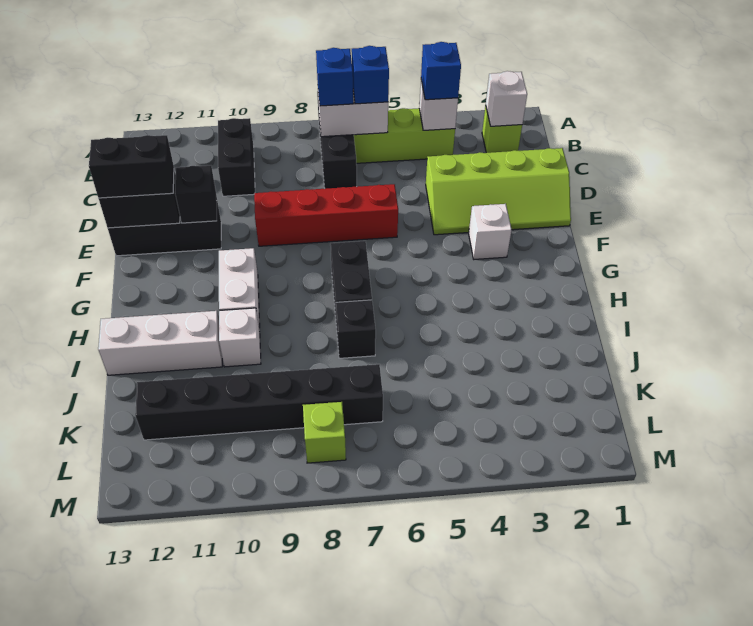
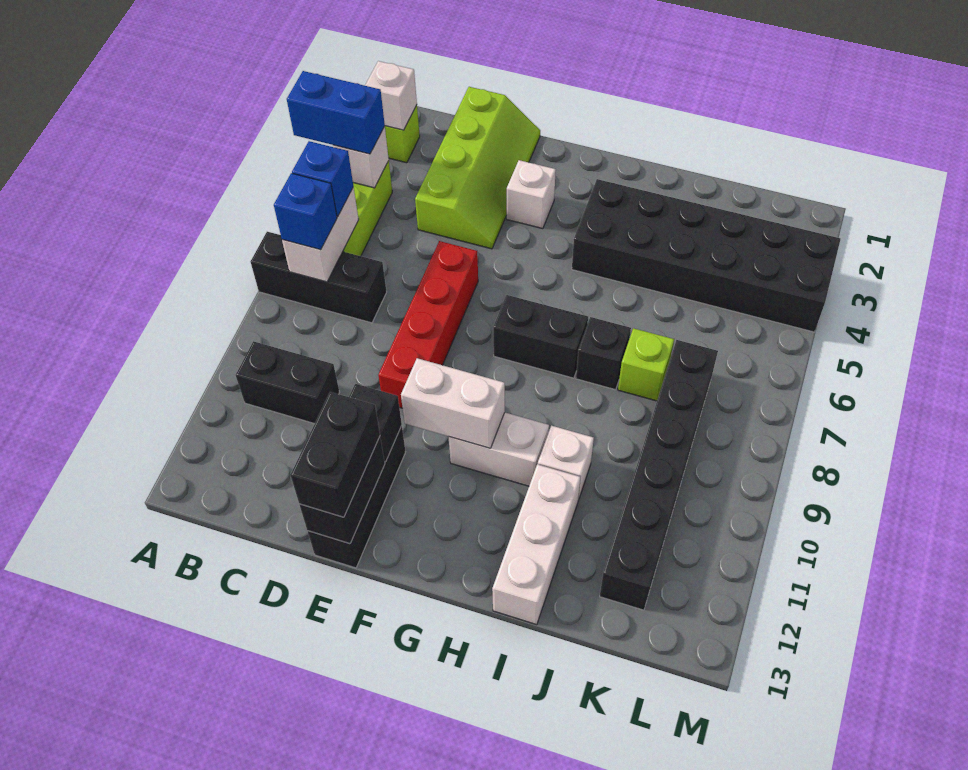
blue 1x1 brick [421,42,461,100] -> blue 1x2 brick [287,71,385,154]
none -> white 1x2 brick [401,358,505,448]
none -> black 2x6 brick [572,179,840,332]
lime 1x1 brick [303,402,346,463] -> lime 1x1 brick moved to [618,328,674,401]

